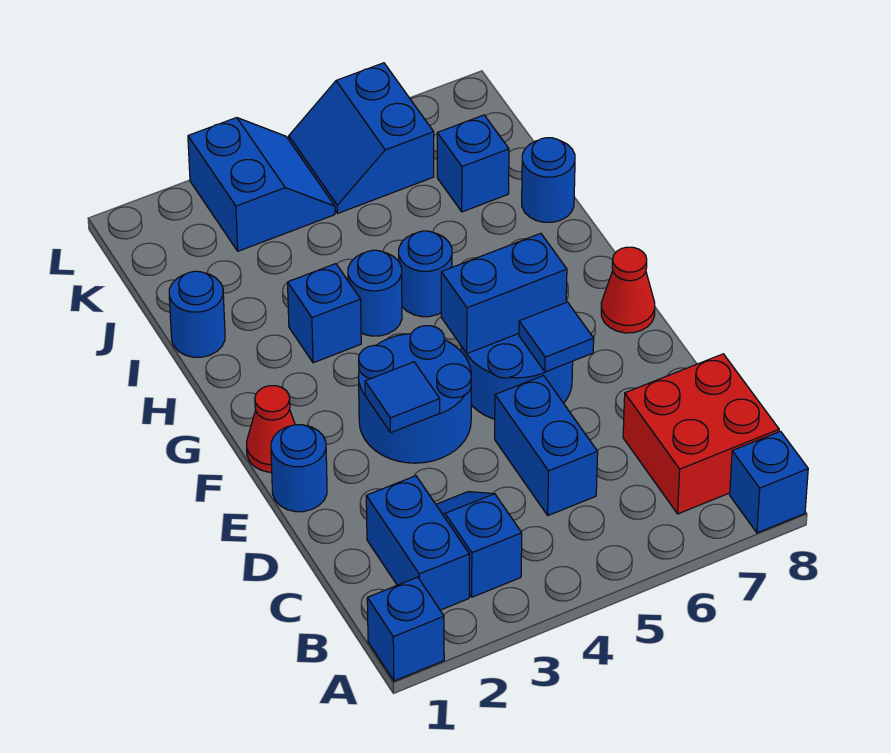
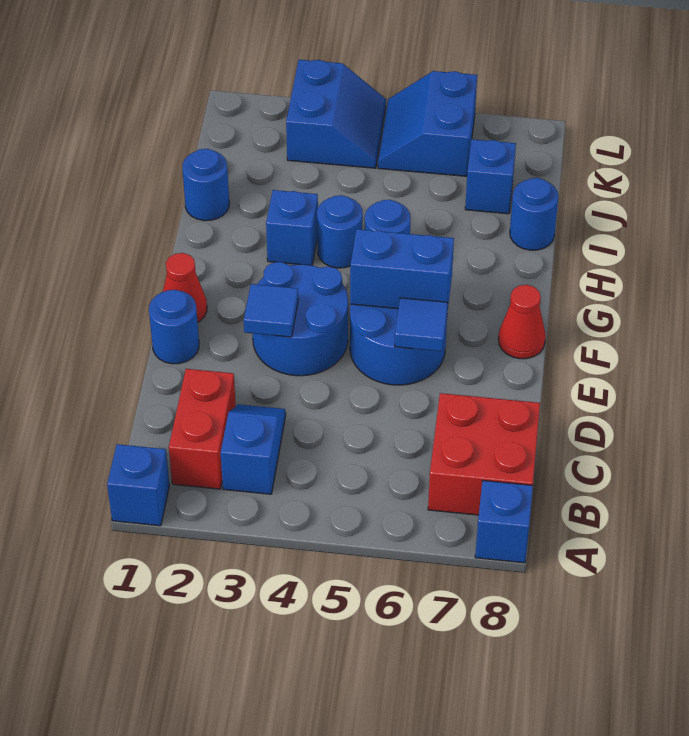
blue 1x2 brick [366,476,469,610] -> red 1x2 brick [169,369,236,489]
blue 1x2 brick [495,376,598,515] -> none

